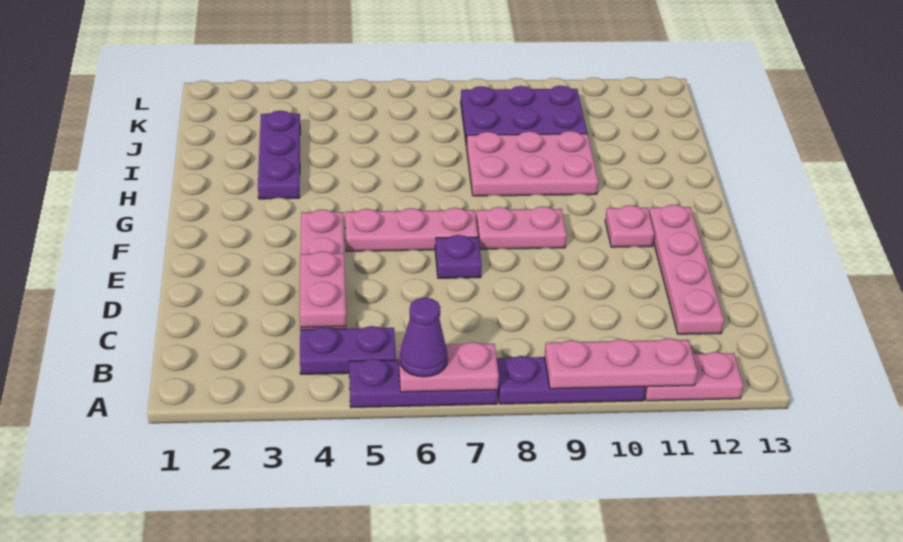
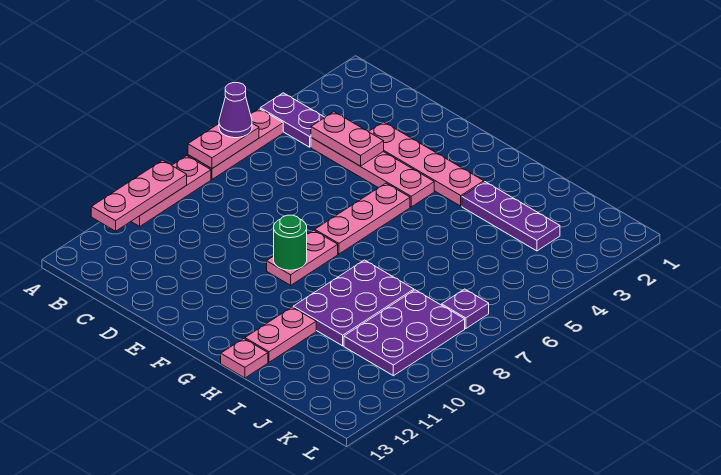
purple 1x3 plate [349,359,498,408] -> pink 1x3 plate [188,109,283,179]
purple 1x3 plate [497,356,646,404] -> pink 1x3 plate [131,156,211,226]
pink 1x2 plate [645,352,743,401] -> pink 1x2 plate moved to [245,307,316,362]
purple 1x2 plate [300,326,396,374] -> purple 1x2 plate turned to [260,93,325,147]
pink 1x4 plate [649,205,724,334] -> pink 1x4 plate moved to [369,122,484,206]
purple 1x1 plate [435,235,482,278] -> purple 1x1 plate moved to [442,289,489,329]
none -> green 1x1 round brick [274,215,307,270]
pink 1x1 plate [605,205,654,247] -> pink 1x1 plate moved to [221,339,268,378]
pink 2x3 plate [467,131,598,196] -> purple 2x3 plate [293,260,414,346]

